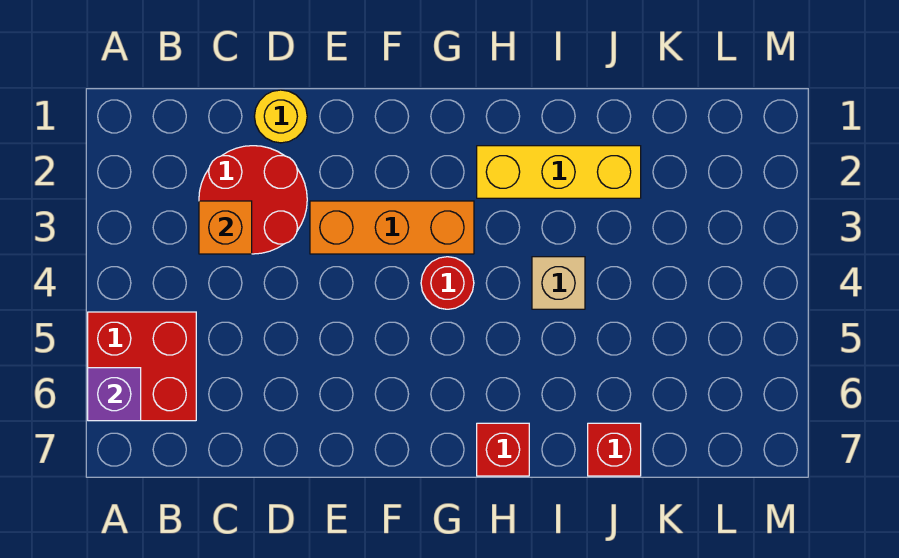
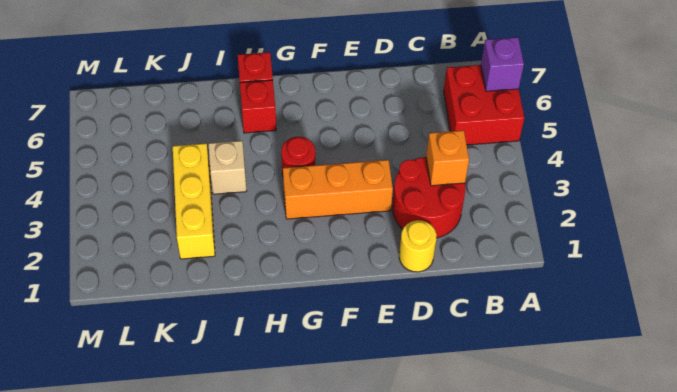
yellow 1x3 brick [477,146,641,198] -> yellow 1x3 brick turned to [173,143,215,259]
red 1x1 brick [588,423,641,476] -> red 1x1 brick moved to [240,80,276,133]

